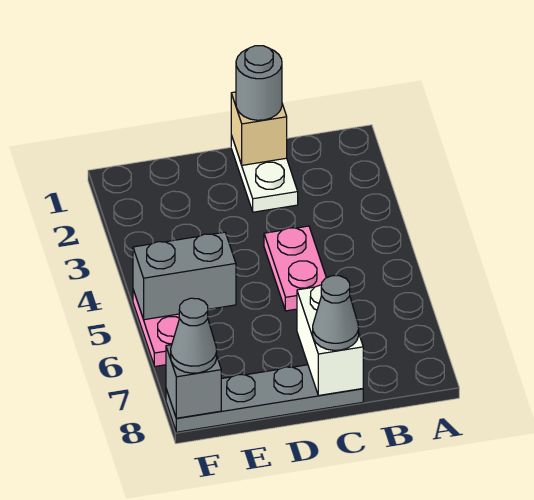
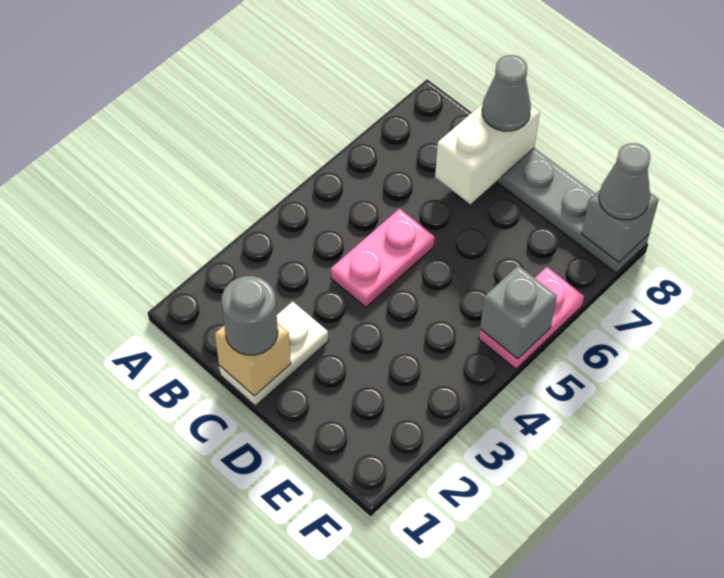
grey 1x2 brick [133,232,236,320] -> grey 1x1 brick [480,265,557,359]

